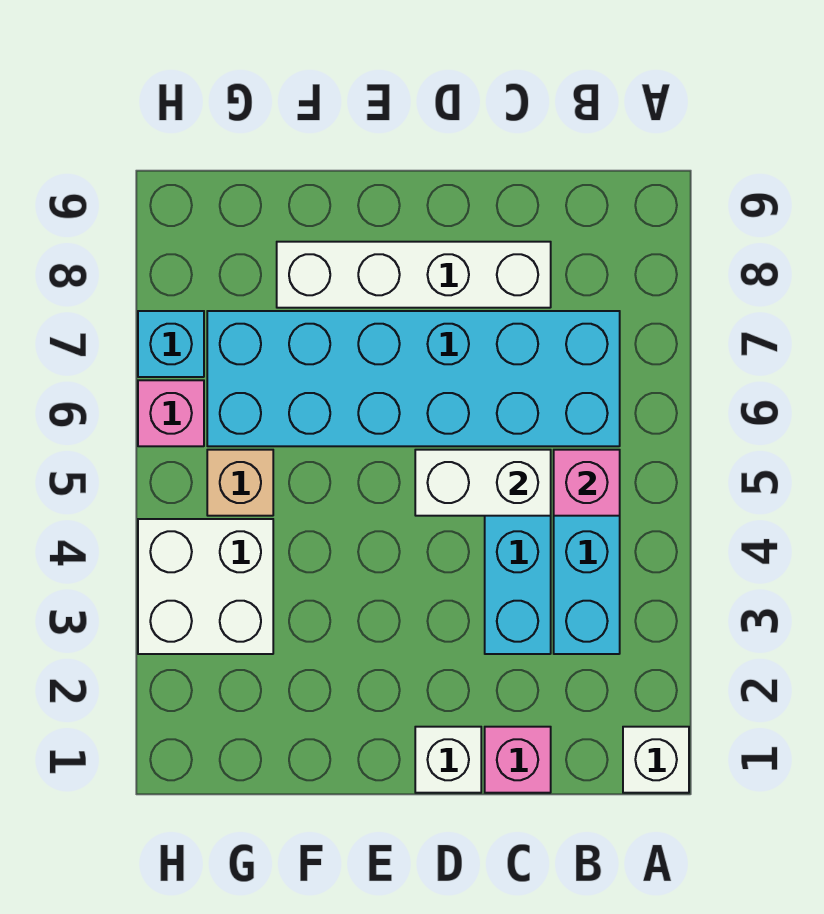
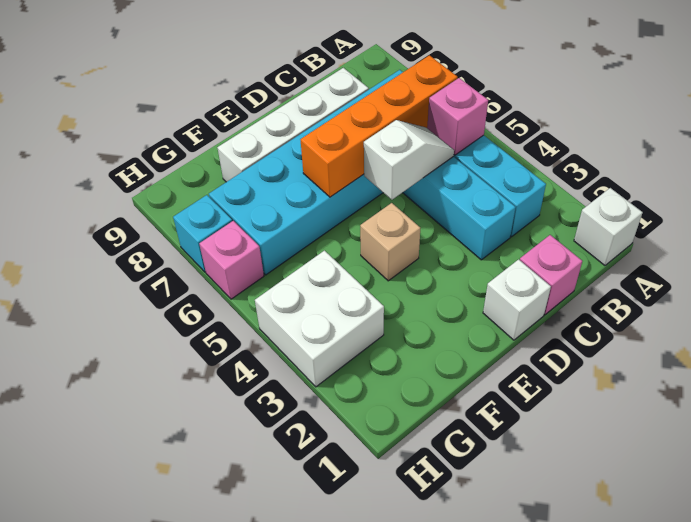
none -> orange 1x4 brick [300,55,458,197]
white 1x2 brick [415,450,551,516] -> white 1x2 slope [364,120,454,200]
tan 1x1 brick [207,450,273,516] -> tan 1x1 brick moved to [360,203,420,281]

